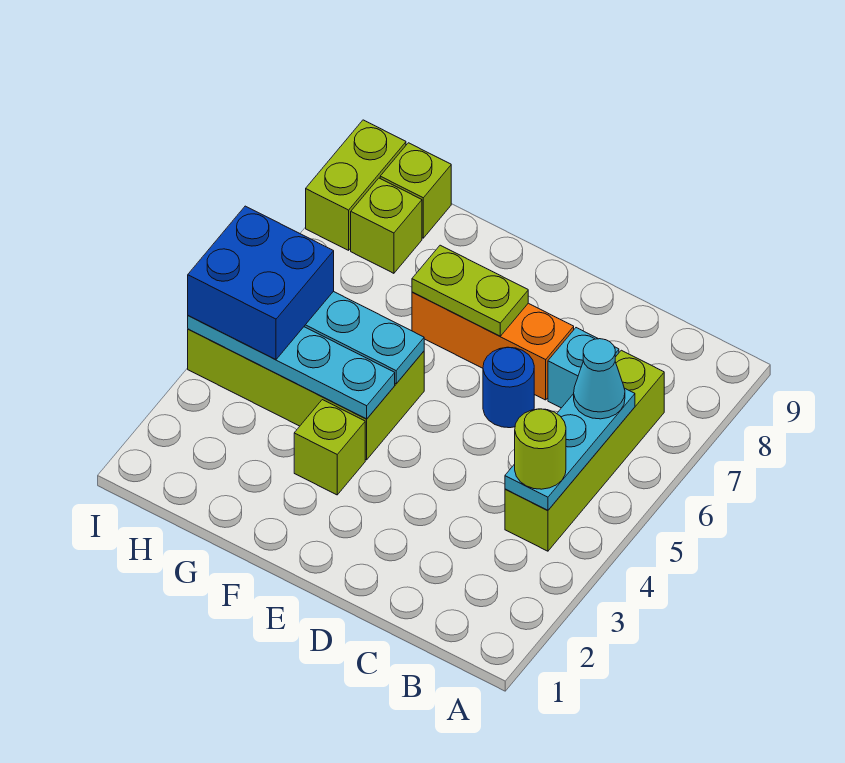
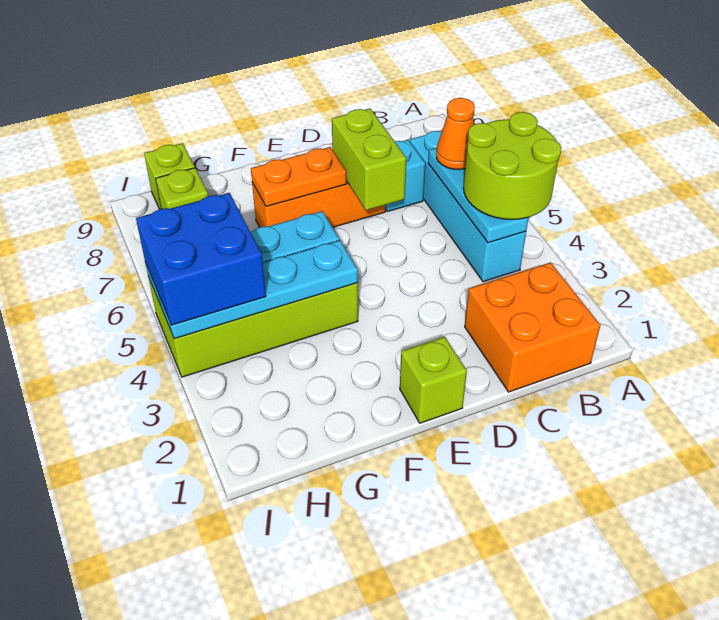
none -> orange 2x2 brick [465,262,600,392]
lime 1x4 brick [505,350,664,551] -> cyan 1x4 brick [410,131,526,282]
lime 1x1 round brick [515,409,566,489] -> lime 2x2 round brick [464,112,561,219]
cyan 1x1 cone [574,339,625,419] -> orange 1x1 cone [436,98,475,169]
blue 1x1 round brick [483,347,534,428] -> none
lime 1x2 plate [412,245,528,336] -> orange 1x2 plate [251,147,347,206]
lime 1x1 brick [294,400,365,495] -> lime 1x1 brick moved to [400,337,467,423]
lime 1x2 brick [306,120,406,250] -> lime 1x2 brick moved to [332,108,406,210]

